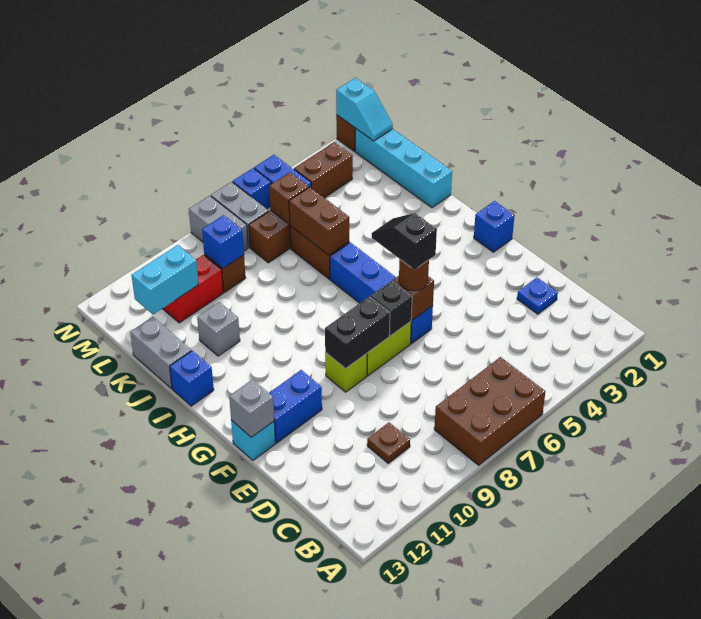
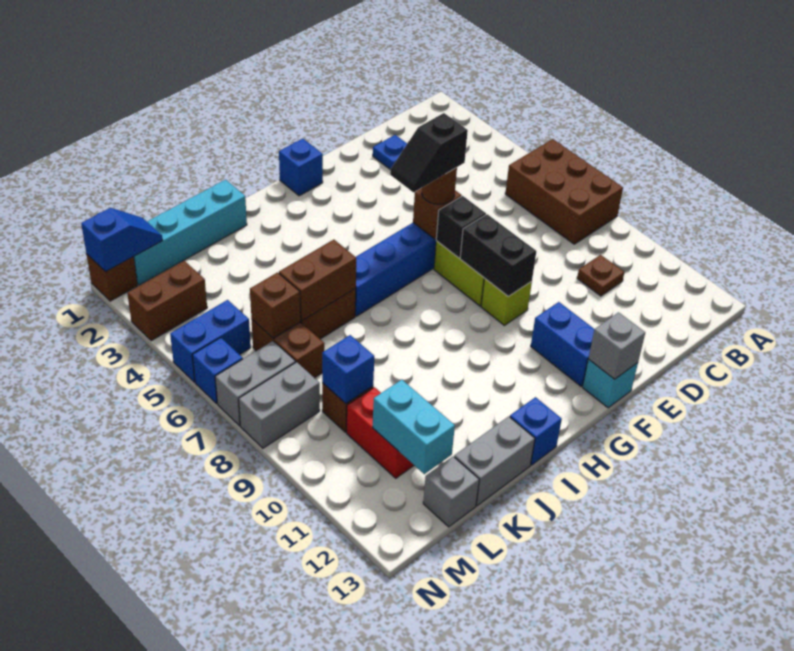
grey 1x1 brick [197,302,240,356] -> grey 1x1 brick moved to [423,456,479,527]
cyan 1x2 slope [336,78,393,141] -> blue 1x2 slope [81,208,162,272]
brown 1x2 brick [294,142,353,198] -> brown 1x2 brick turned to [127,261,207,341]

